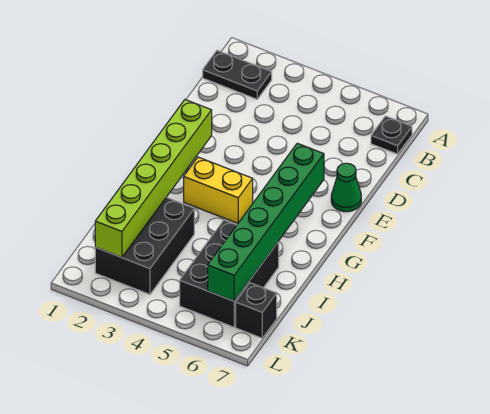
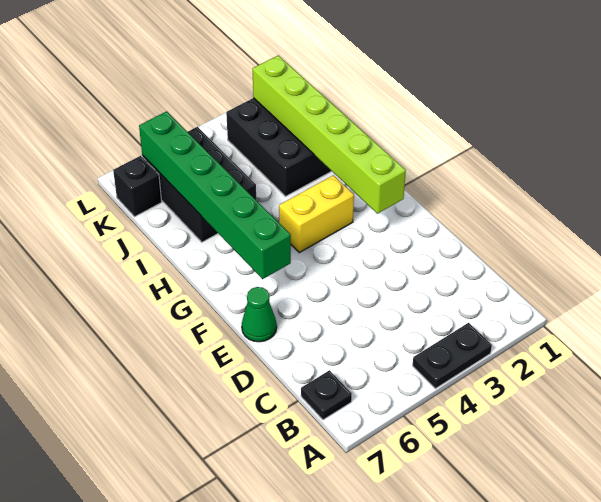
black 1x2 plate [203,50,272,99] -> black 1x2 plate moved to [413,323,492,389]

